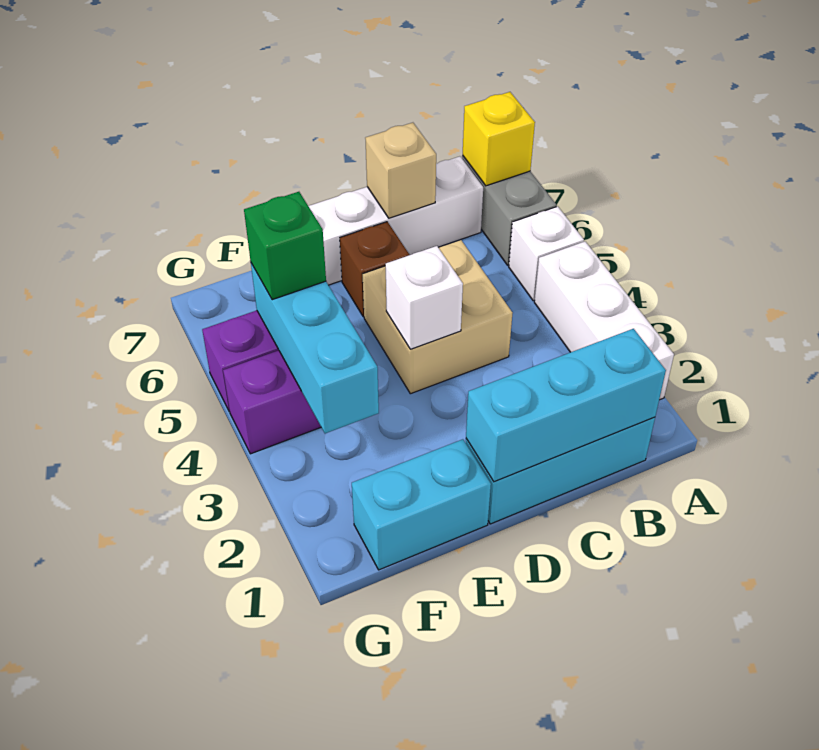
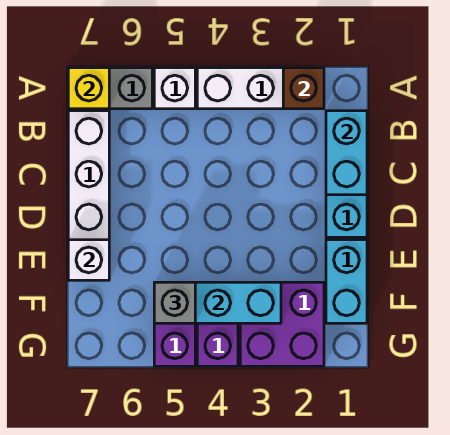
cyan 1x3 brick [466,329,666,482] -> cyan 1x2 brick [326,111,367,195]
tan 2x2 brick [363,240,512,394] -> none
tan 1x1 brick [365,123,436,218] -> none
white 1x1 brick [386,246,463,349] -> white 1x1 brick moved to [68,240,109,280]
brown 1x1 brick [340,222,409,317] -> brown 1x1 brick moved to [283,68,324,109]
none -> purple 2x2 brick [240,282,324,366]
green 1x1 brick [244,192,326,300] -> grey 1x1 brick [154,282,195,323]

